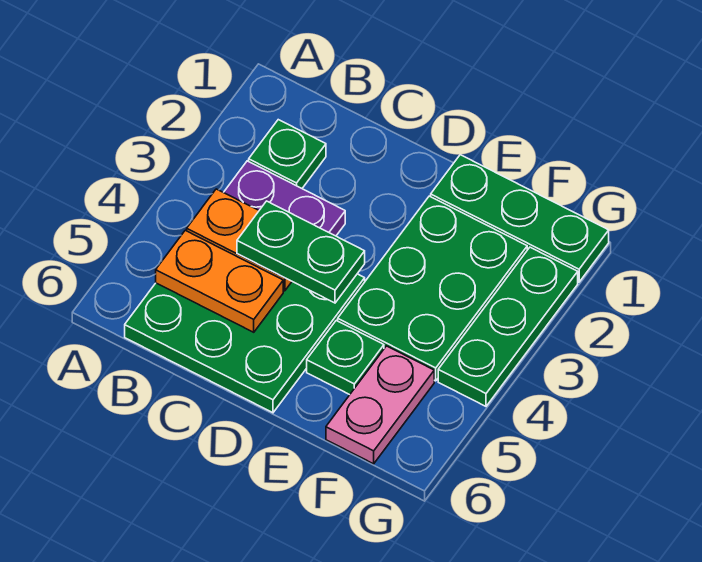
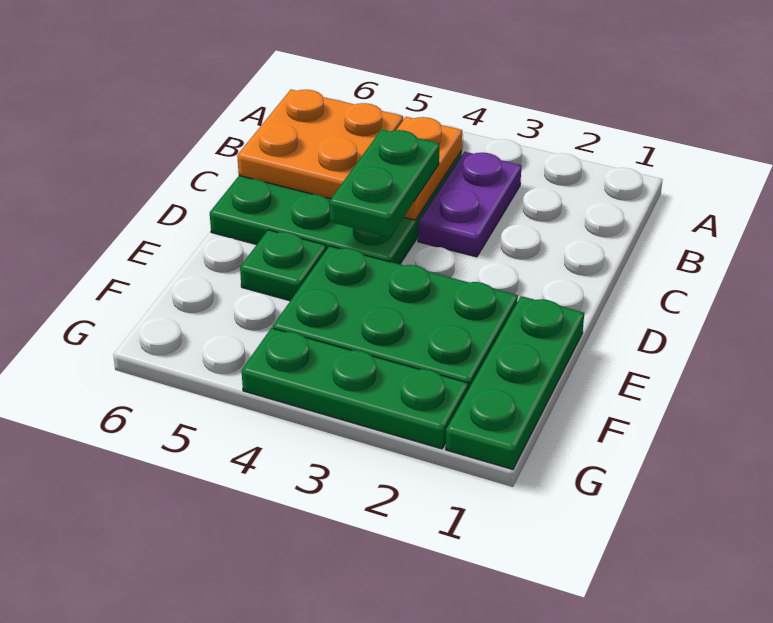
green 1x1 plate [249,120,326,188] -> none
orange 1x2 plate [156,230,283,332] -> orange 2x2 plate [237,90,403,199]
pink 1x2 plate [326,346,434,464] -> none

